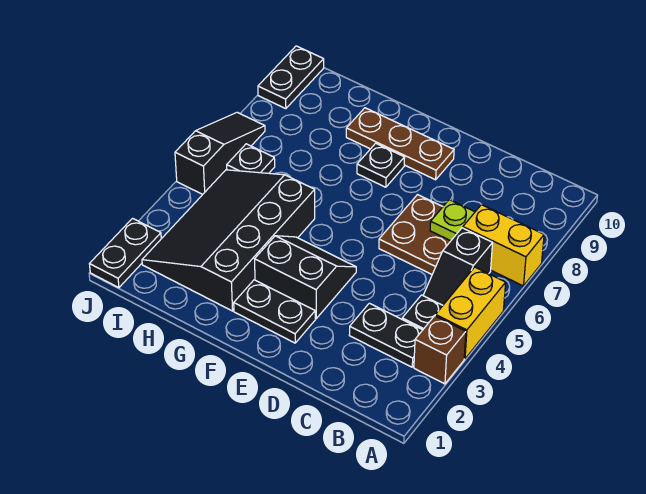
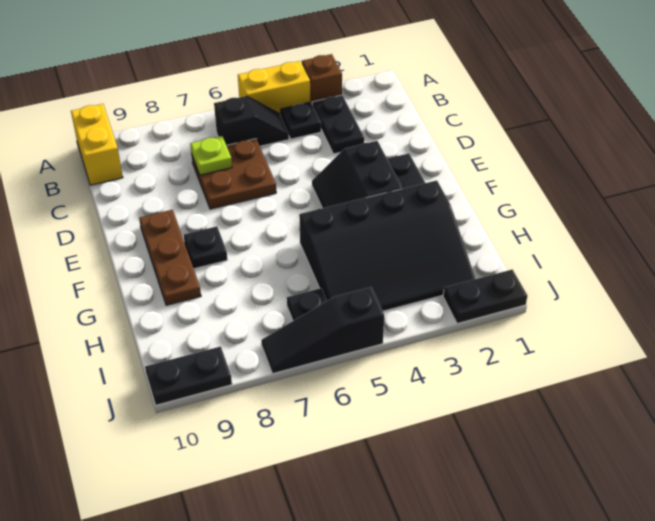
yellow 1x2 brick [463,205,544,286] -> yellow 1x2 brick moved to [71,104,123,185]

